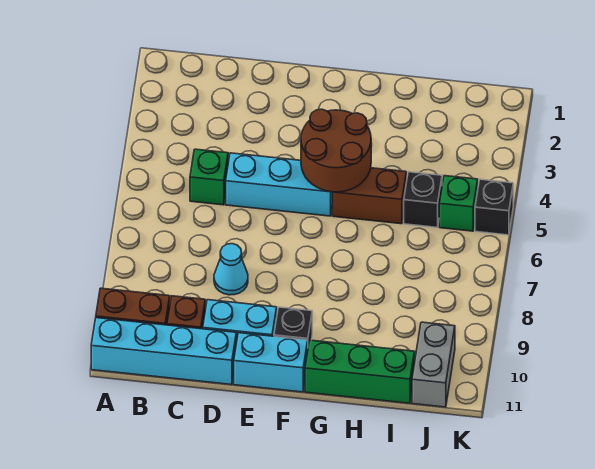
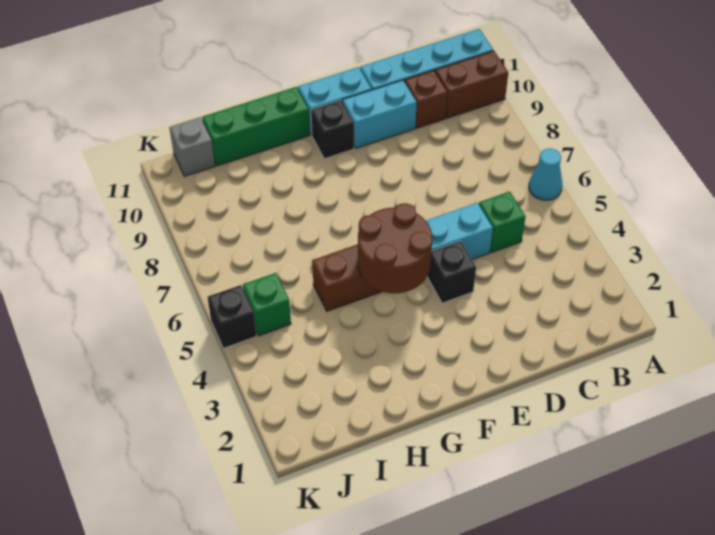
cyan 1x1 cone [214,244,248,295] -> cyan 1x1 cone moved to [529,148,562,200]
black 1x1 brick [404,172,442,227] -> black 1x1 brick moved to [427,241,476,303]
grey 1x2 brick [412,322,455,407] -> grey 1x1 brick [169,117,215,176]

